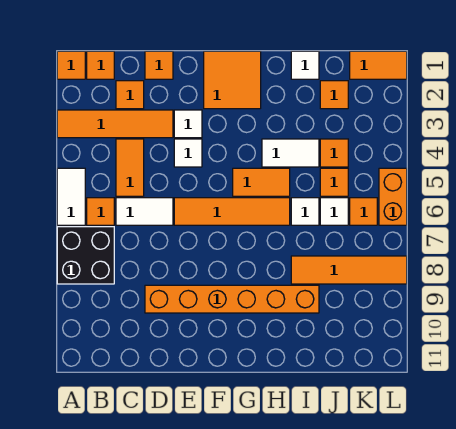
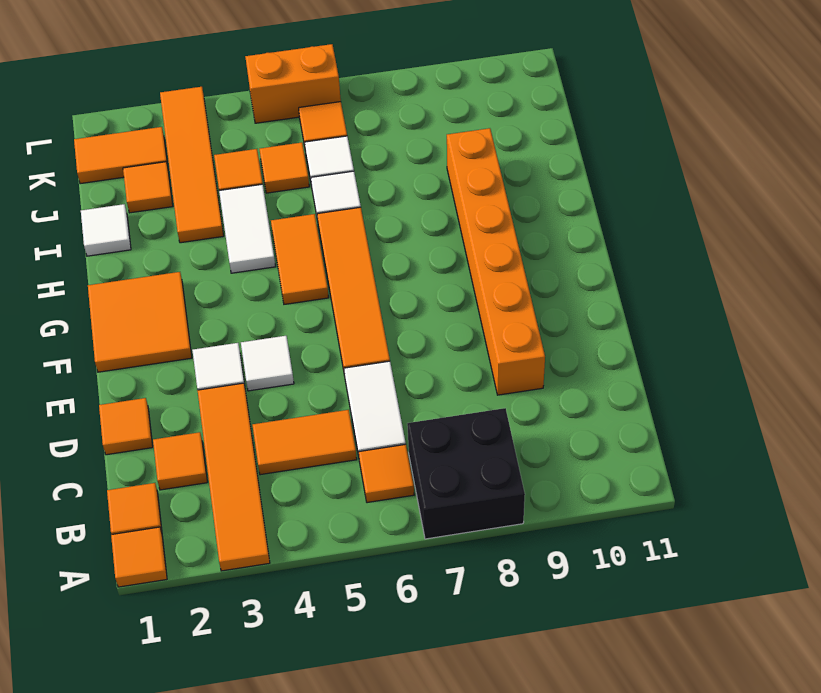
white 1x2 tile [57,168,85,225] -> none
orange 1x4 tile [291,256,407,284] -> orange 1x4 tile moved to [160,87,223,243]
orange 1x2 tile [350,51,407,79] -> orange 1x2 tile turned to [74,127,168,184]

